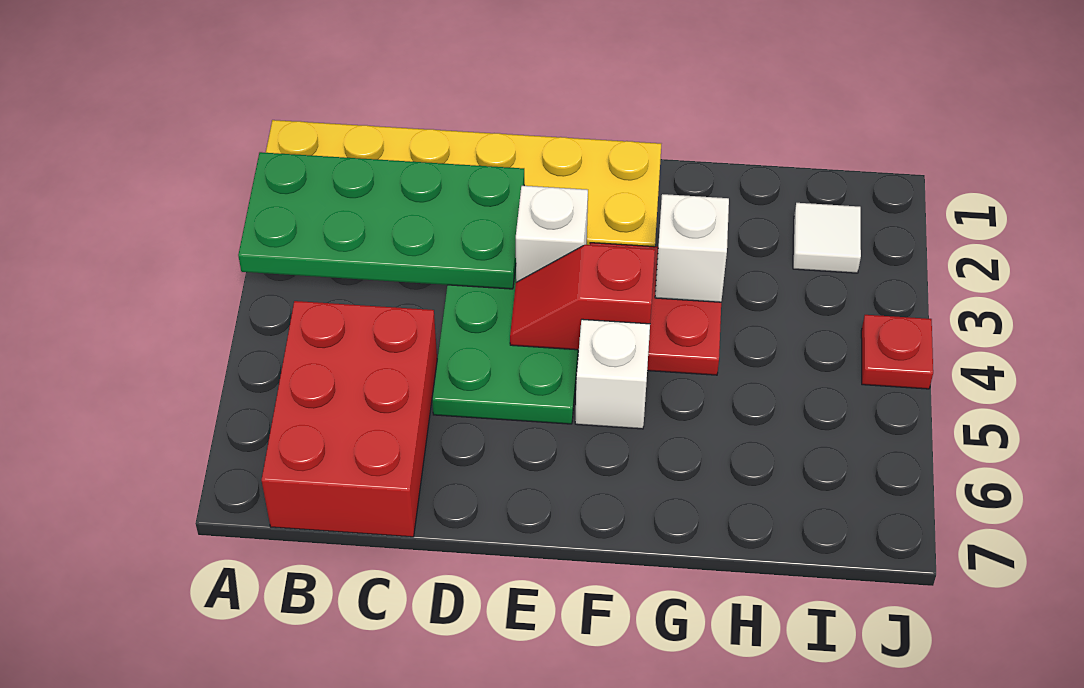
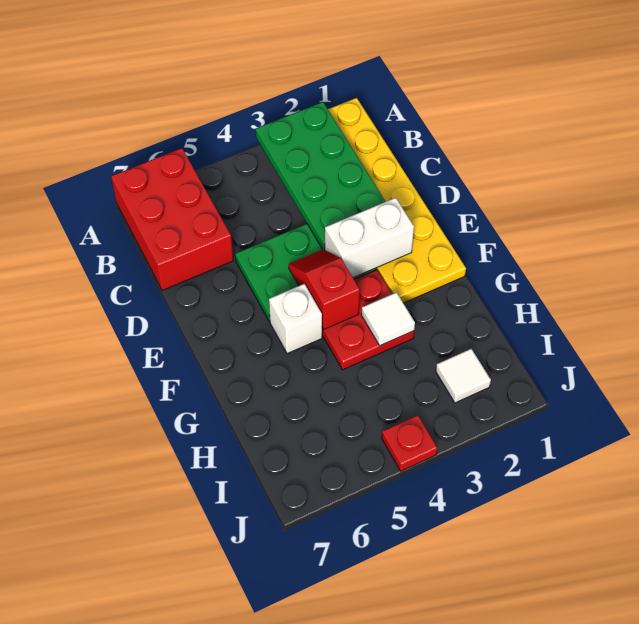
red 2x3 brick [261,301,437,537] -> red 2x3 brick turned to [111,148,233,290]
white 1x1 brick [516,186,588,282] -> white 1x2 brick [325,198,414,278]
white 1x1 brick [655,194,729,302] -> white 1x1 tile [361,292,415,345]

